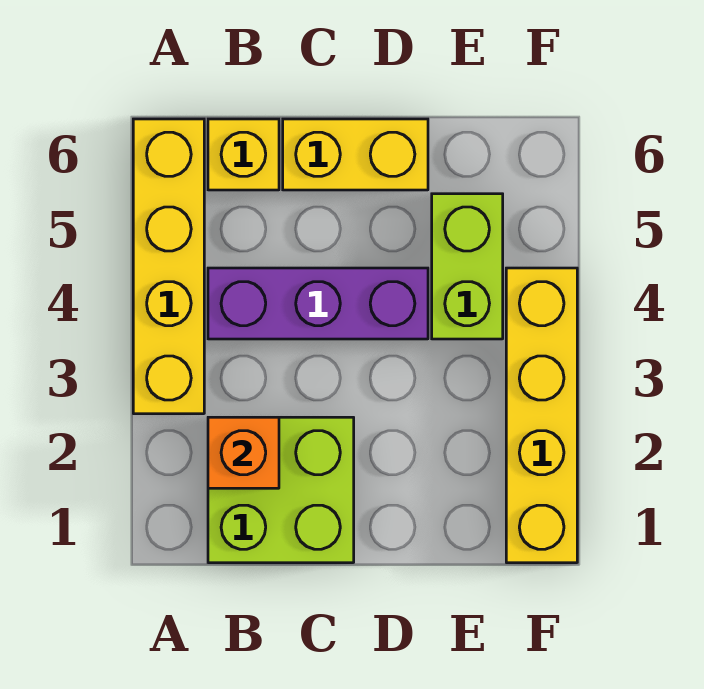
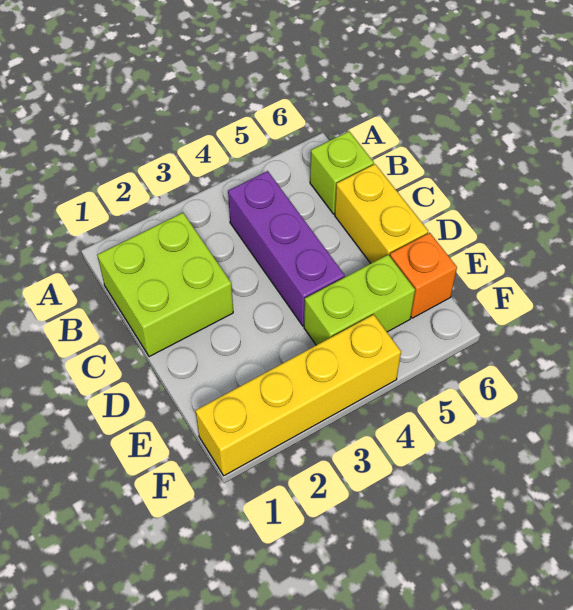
yellow 1x4 brick [133,119,204,414] -> none
orange 1x1 brick [208,417,279,488] -> orange 1x1 brick moved to [390,233,457,318]
yellow 1x1 brick [208,119,279,190] -> lime 1x1 brick [310,131,374,214]

